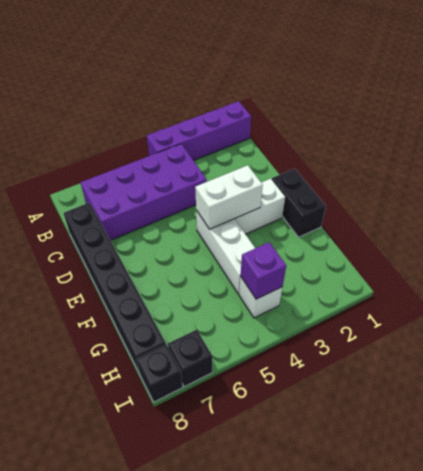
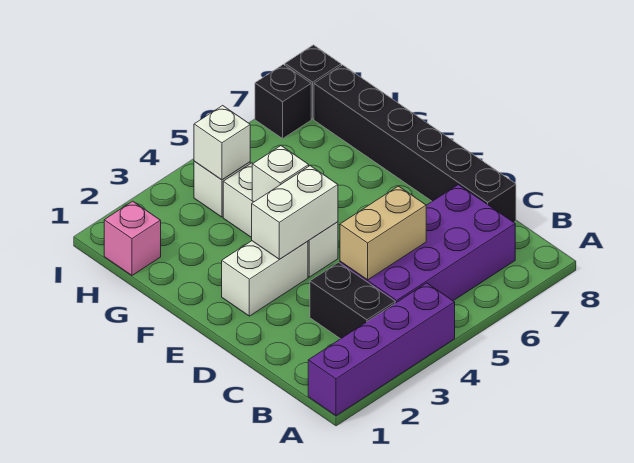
none -> tan 1x2 brick [340,186,426,280]
black 1x2 brick [272,169,326,237] -> black 1x2 brick moved to [310,263,395,339]
none -> white 1x1 brick [252,146,309,202]
none -> pink 1x1 brick [104,201,161,275]
purple 1x1 brick [240,242,286,299] -> white 1x1 brick [194,105,250,180]

